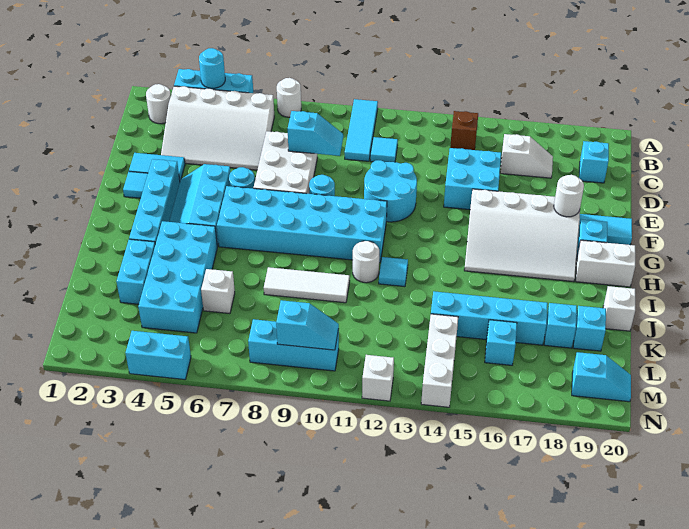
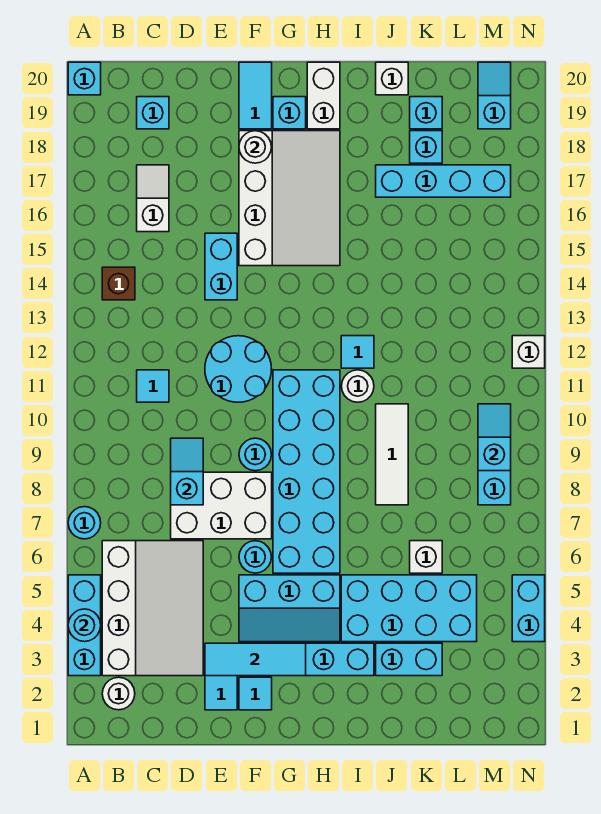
white 1x1 round brick [277,78,301,117] -> cyan 1x1 round brick [68,507,101,539]
cyan 1x3 tile [345,99,378,161] -> cyan 1x3 tile moved to [205,643,306,676]
cyan 2x2 brick [444,148,501,210] -> cyan 1x2 brick [205,233,237,300]
cyan 1x4 brick [431,291,548,345] -> cyan 1x4 brick turned to [376,165,511,197]
white 1x3 brick [421,314,458,407] -> none
cyan 1x1 brick [485,320,517,365] -> cyan 1x1 brick moved to [68,62,101,95]

